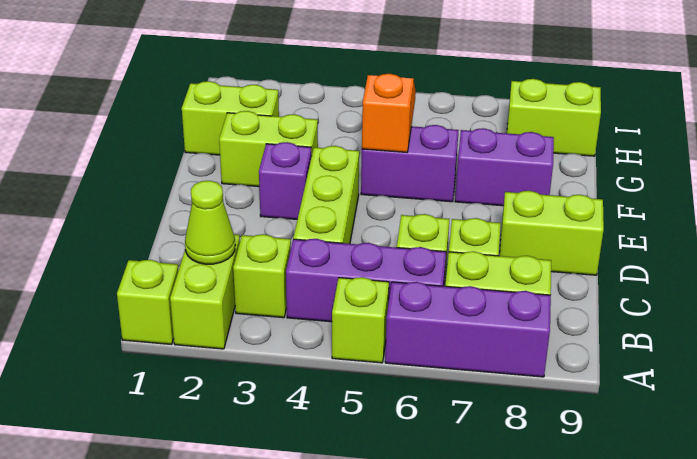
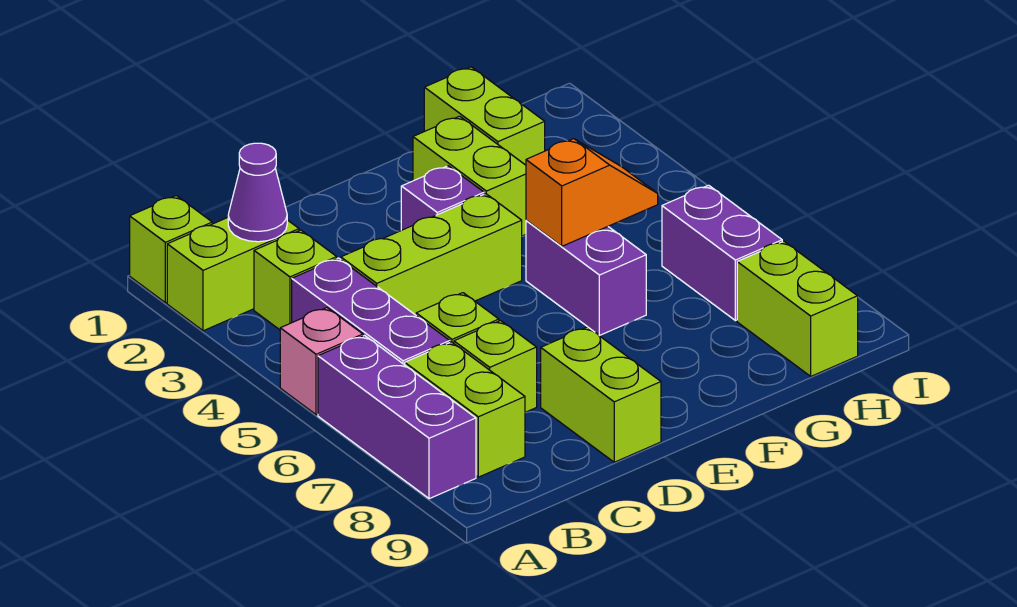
lime 1x1 brick [332,277,389,363] -> pink 1x1 brick [280,308,363,415]
lime 1x1 cone [185,181,235,264] -> purple 1x1 cone [228,143,287,242]
purple 1x2 brick [455,128,554,206] -> purple 1x2 brick moved to [662,185,783,321]

